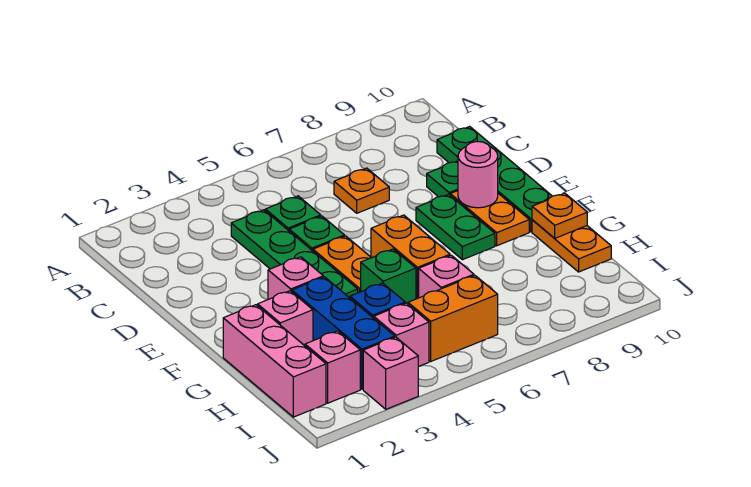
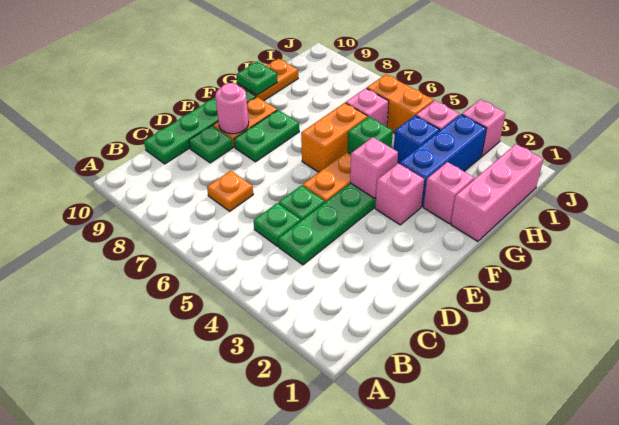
orange 1x1 plate [532,193,587,238] -> green 1x1 plate [237,62,277,95]
pink 1x1 brick [305,331,360,403] -> pink 1x1 brick moved to [350,137,398,198]

